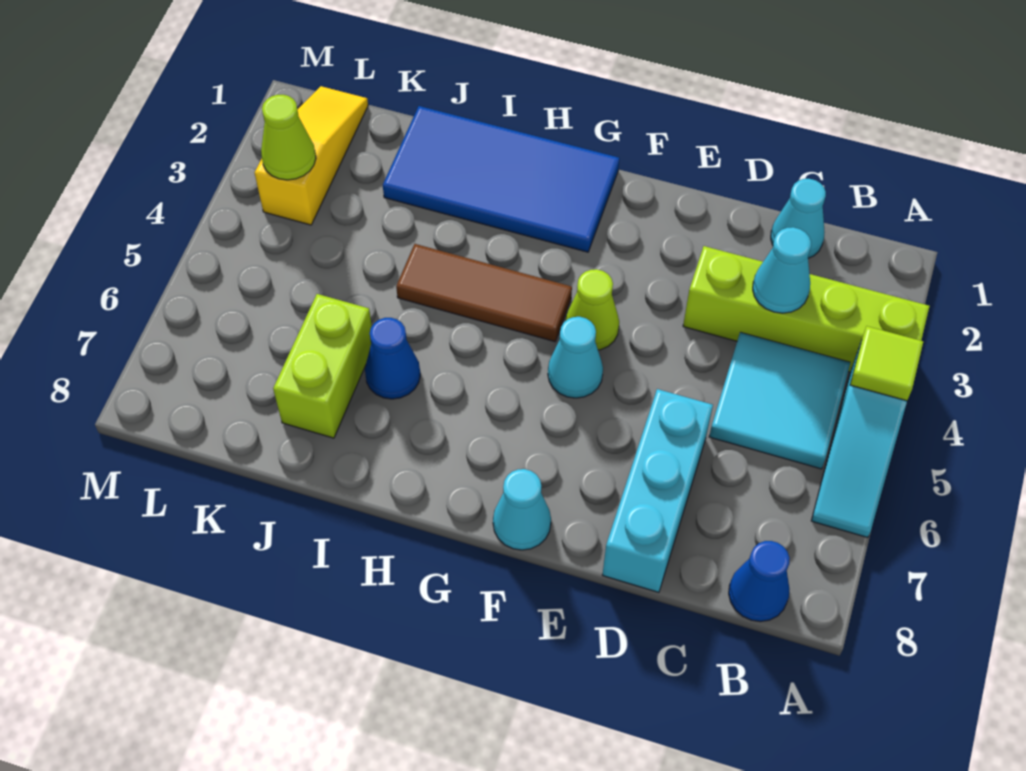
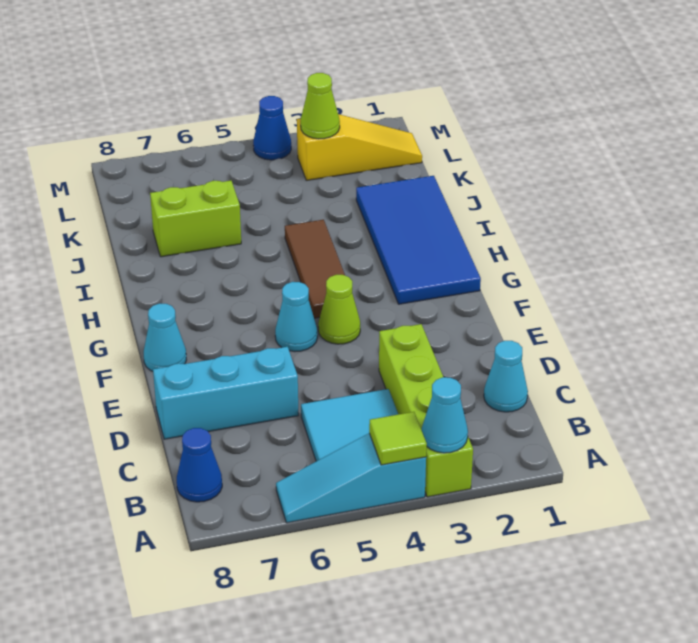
cyan 1x1 cone [753,227,811,313] -> cyan 1x1 cone moved to [422,377,468,453]
blue 1x1 cone [365,318,420,399] -> blue 1x1 cone moved to [253,96,291,160]

